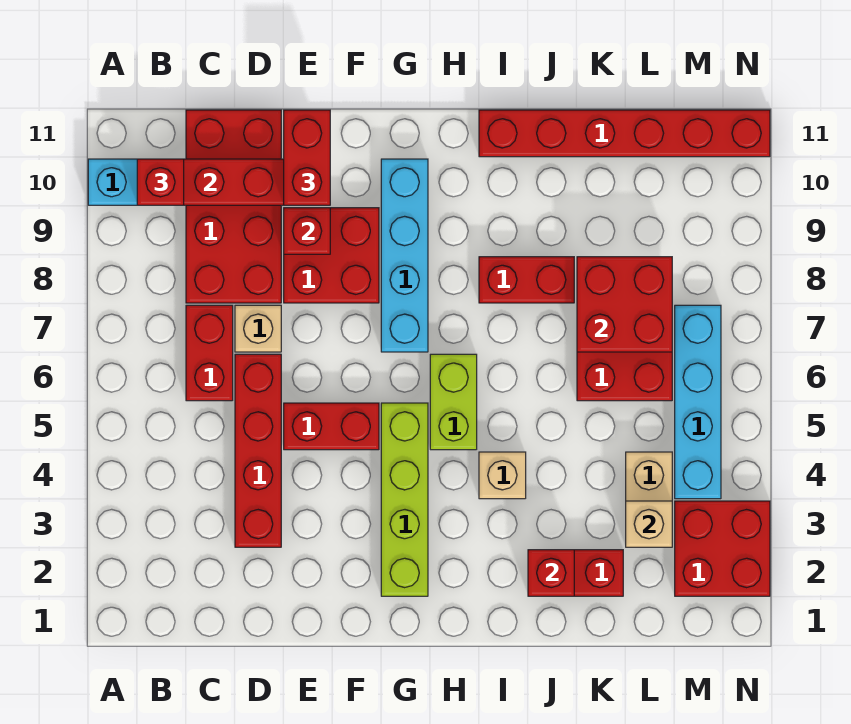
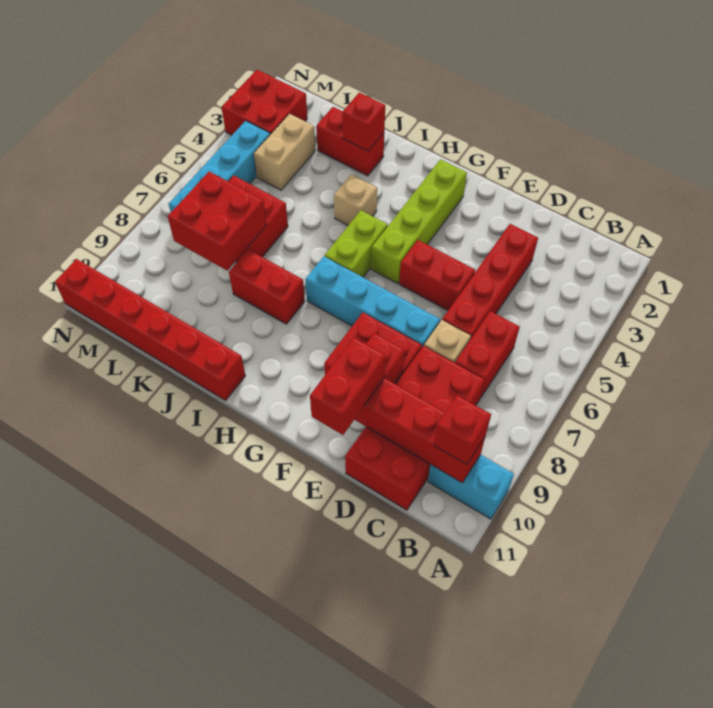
cyan 1x4 brick [381,159,428,352] -> cyan 1x4 brick turned to [305,256,440,347]
tan 1x1 brick [626,501,672,547] -> none

